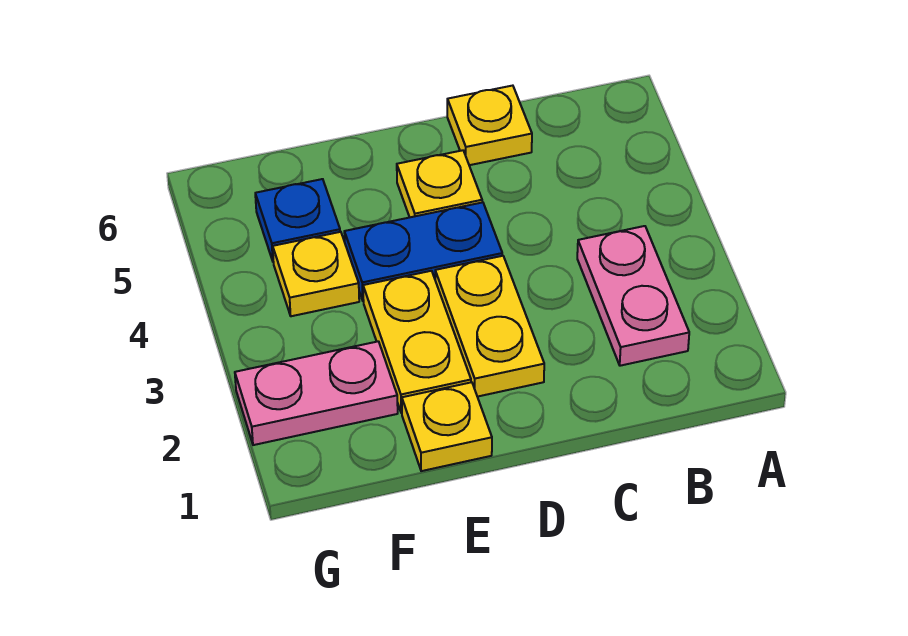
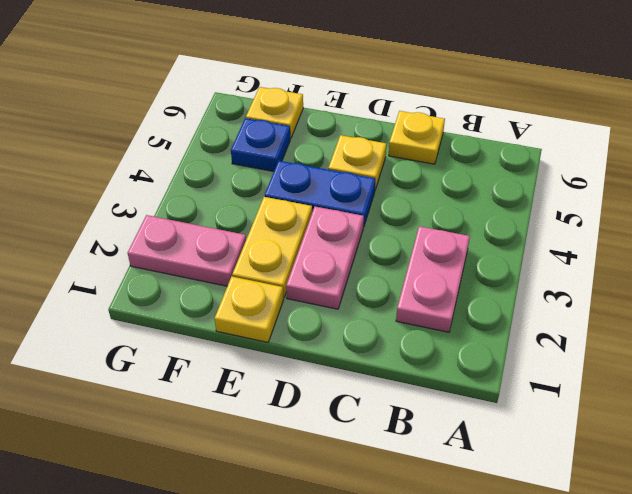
yellow 1x2 plate [435,256,544,397] -> pink 1x2 plate [286,207,364,309]
yellow 1x1 plate [273,232,359,316] -> yellow 1x1 plate moved to [246,87,303,138]

